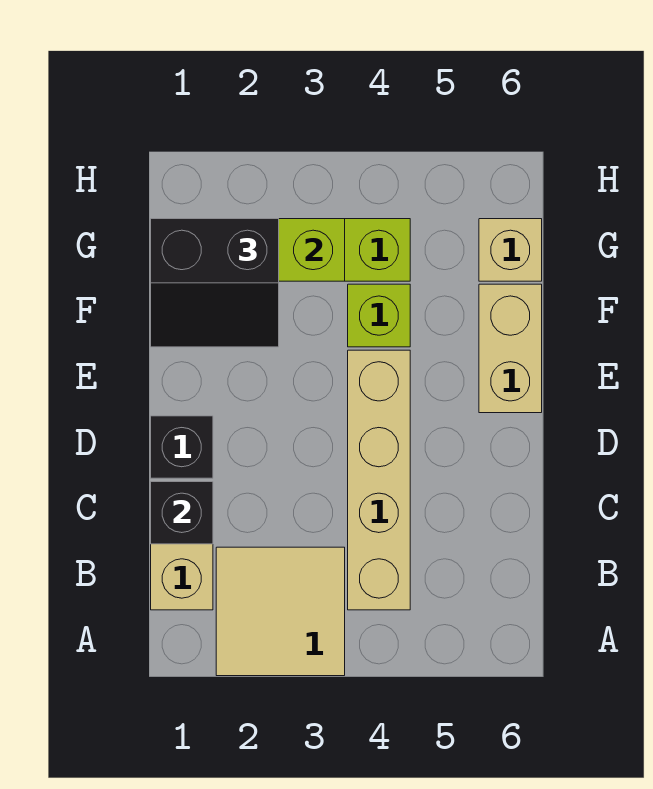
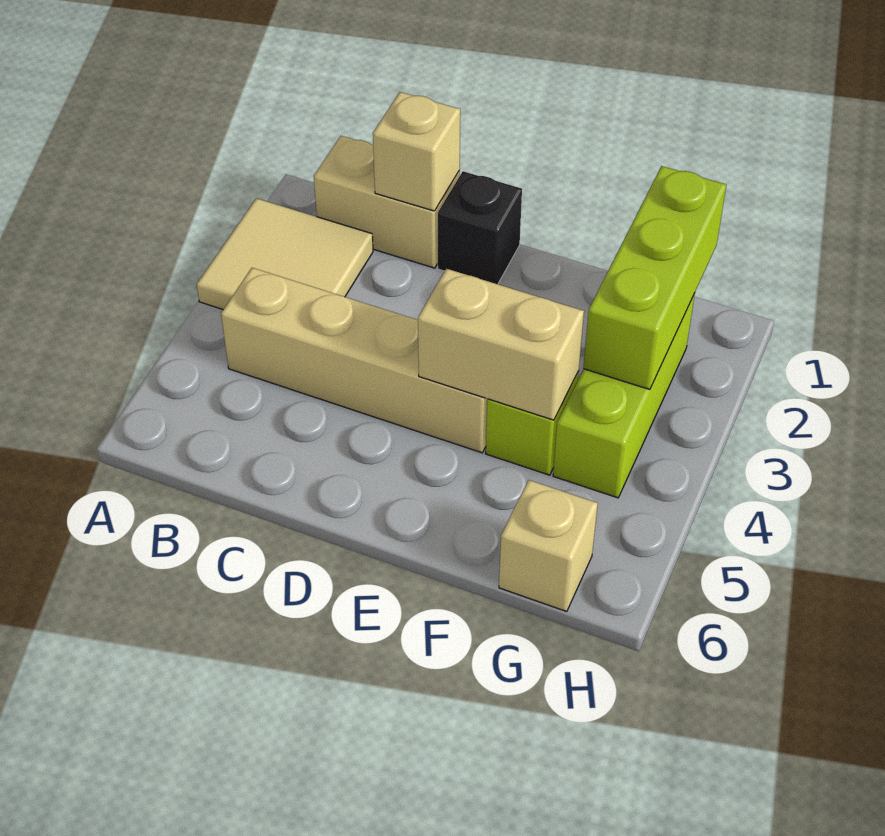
black 1x1 brick [151,482,213,544] -> tan 1x1 brick [373,92,460,211]
tan 1x2 brick [479,284,542,413] -> tan 1x2 brick moved to [418,269,584,420]
black 2x2 slope [151,219,279,347] -> none

